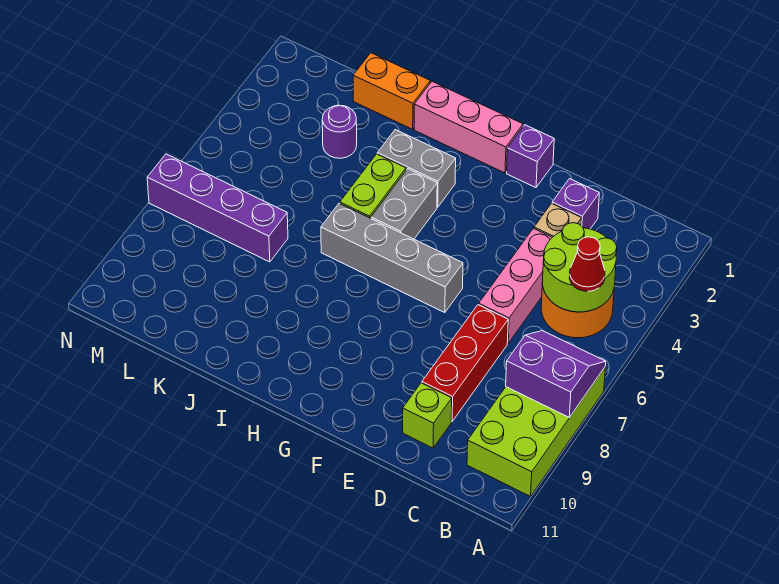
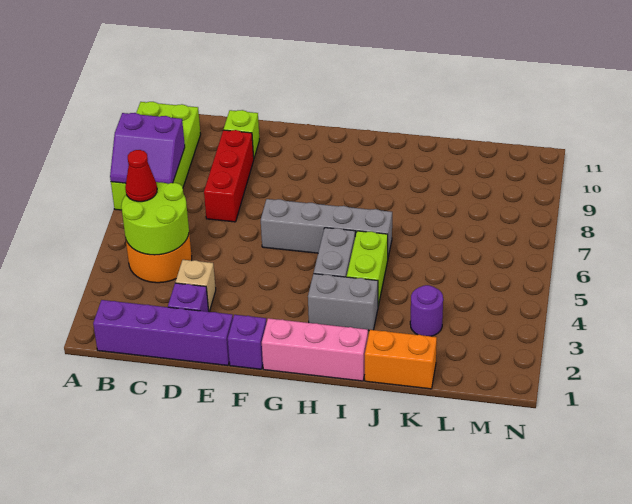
pink 1x3 brick [479,228,552,343] -> none
purple 1x4 brick [147,154,288,262] -> purple 1x4 brick moved to [93,300,233,366]

